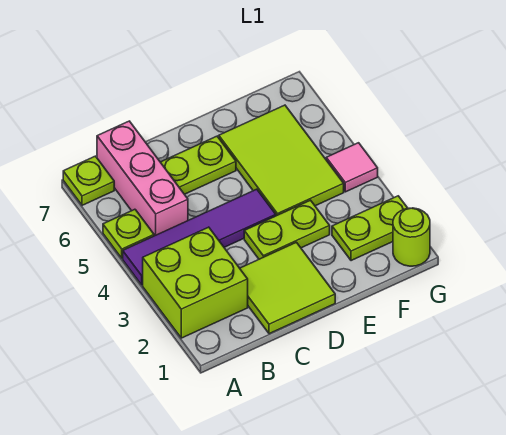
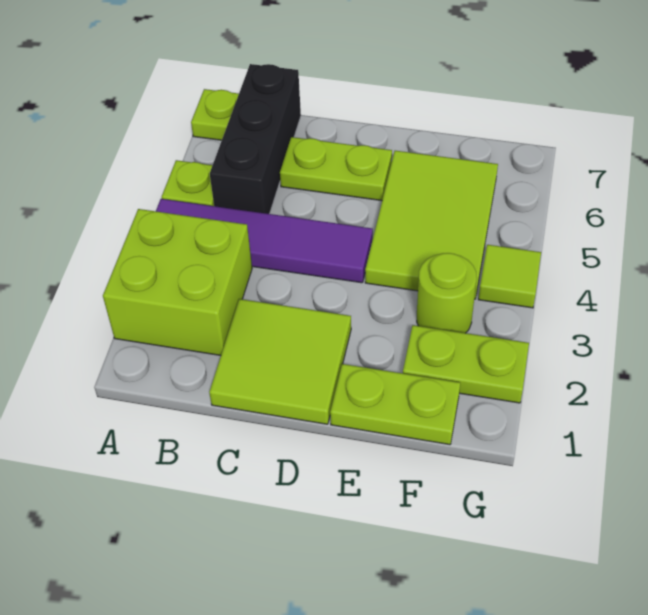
pink 1x3 brick [97,121,188,236] -> black 1x3 brick [210,64,301,214]
lime 1x2 plate [244,200,330,259] -> lime 1x2 plate moved to [330,364,460,445]
lime 1x1 round brick [393,208,430,266] -> lime 1x1 round brick moved to [417,253,477,333]
pink 1x1 tile [326,143,378,192] -> lime 1x1 tile [478,245,541,308]

